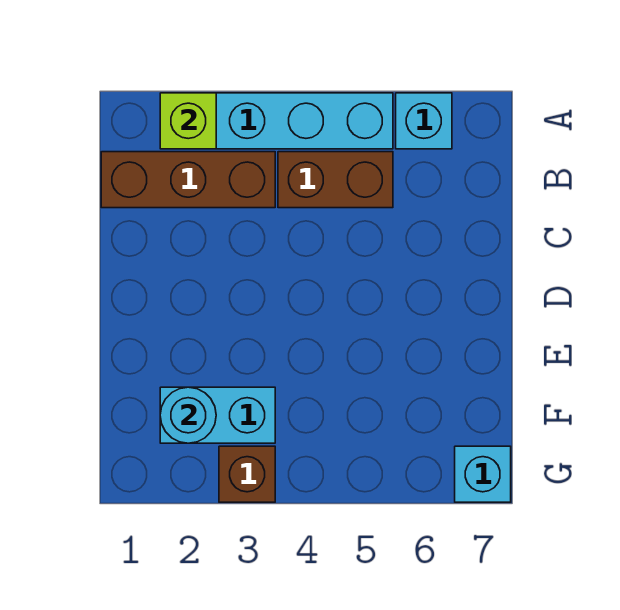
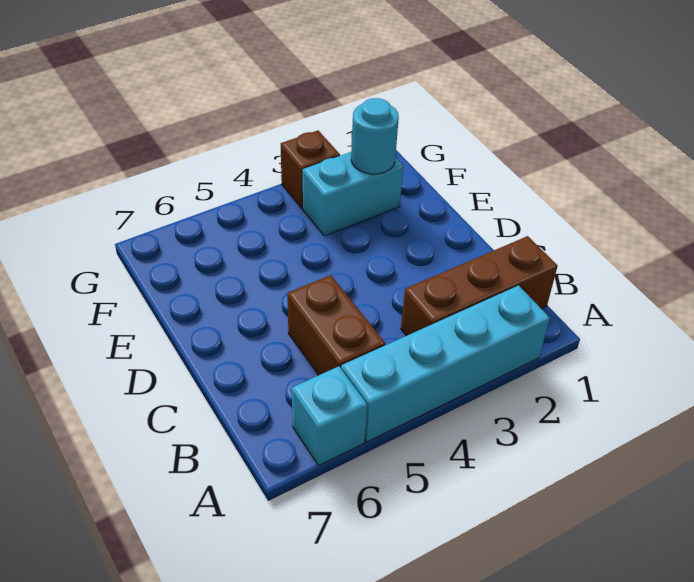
lime 1x1 brick [160,93,216,149] -> none
brown 1x2 brick [278,152,393,208] -> brown 1x2 brick turned to [287,275,385,375]
cyan 1x1 brick [455,446,511,502] -> none

